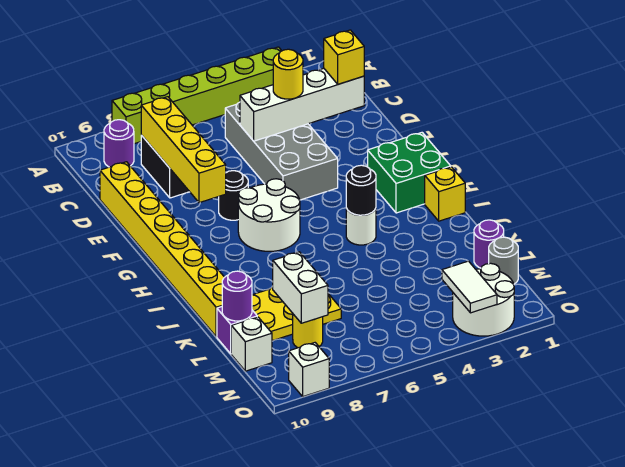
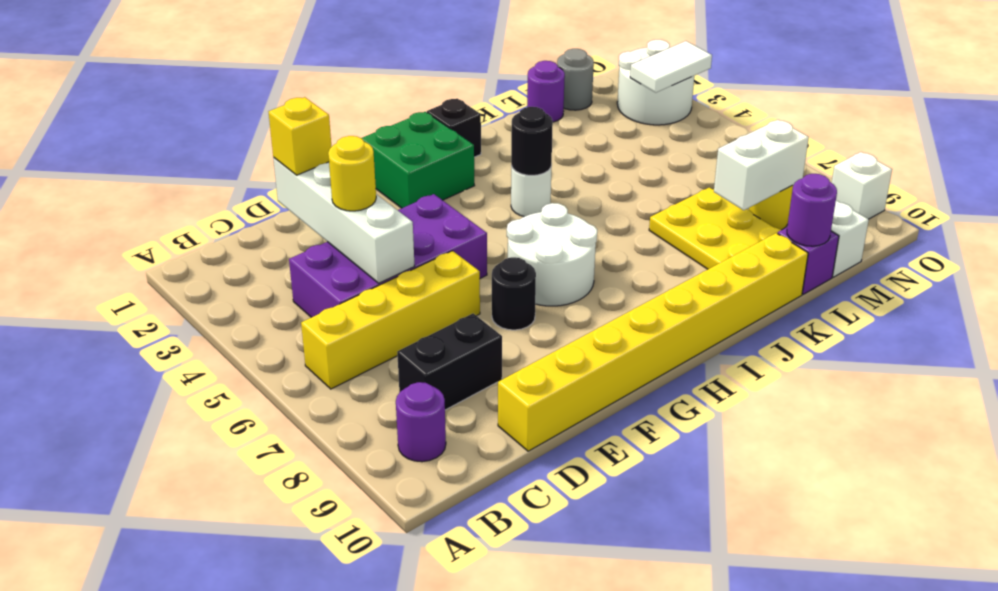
lime 1x6 brick [112,47,282,144] -> none
grey 2x4 brick [225,102,338,200] -> purple 2x4 brick [289,194,487,317]
yellow 1x4 brick [141,97,226,203] -> yellow 1x4 brick moved to [301,251,480,389]
yellow 1x1 brick [425,167,465,221] -> black 1x1 brick [427,99,481,157]

